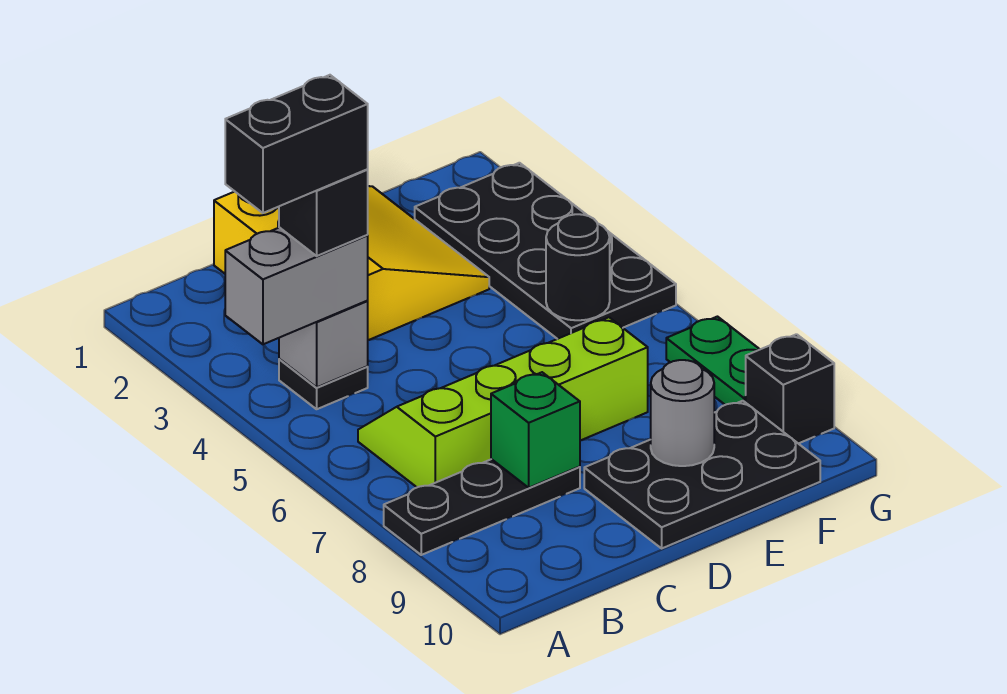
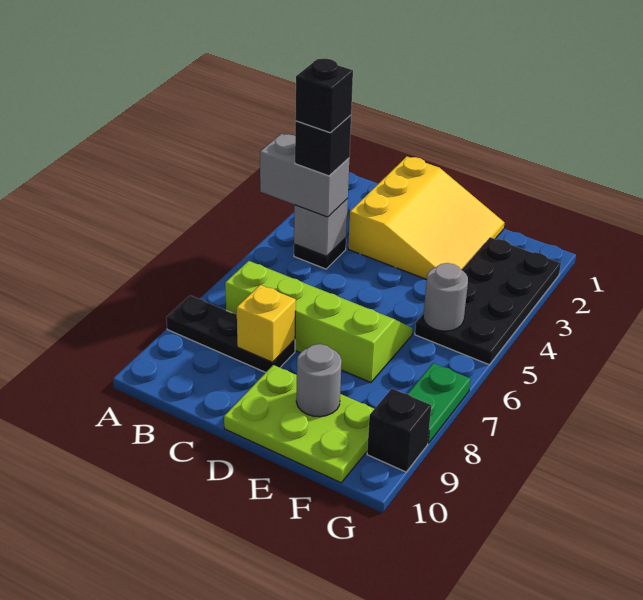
black 1x2 brick [225,75,368,213] -> black 1x1 brick [295,58,353,133]
green 1x1 brick [491,372,580,488] -> yellow 1x1 brick [237,285,296,362]
black 2x3 plate [584,401,820,548] -> lime 2x3 plate [224,365,374,483]
black 1x1 round brick [546,214,610,320] -> grey 1x1 round brick [423,263,468,331]

